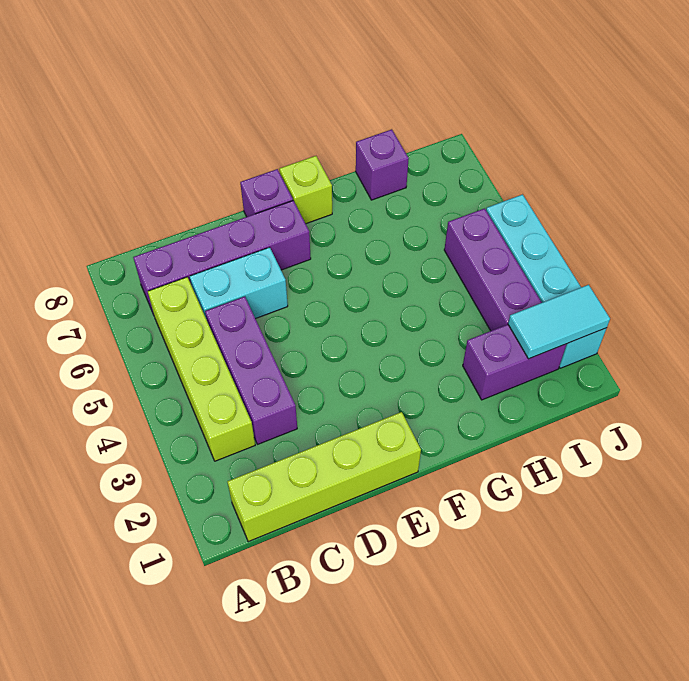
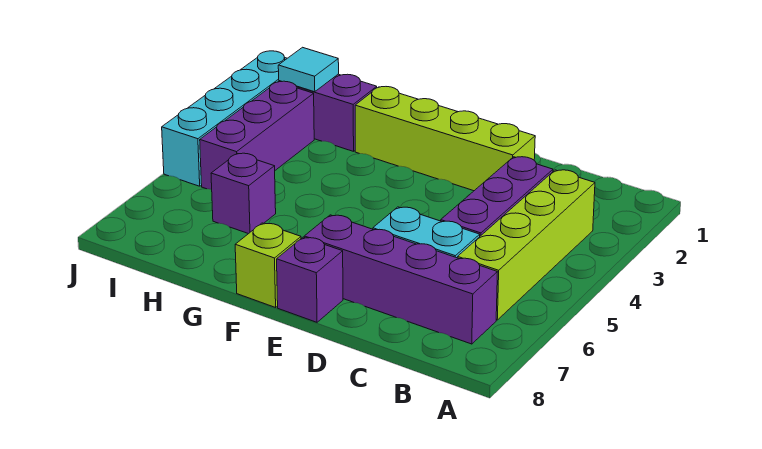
lime 1x4 brick [227,412,421,542] -> lime 1x4 brick moved to [355,87,535,191]
purple 1x1 brick [356,129,409,200] -> purple 1x1 brick moved to [211,153,276,234]
cyan 1x2 tile [508,285,610,359] -> cyan 1x1 tile [278,47,339,92]

